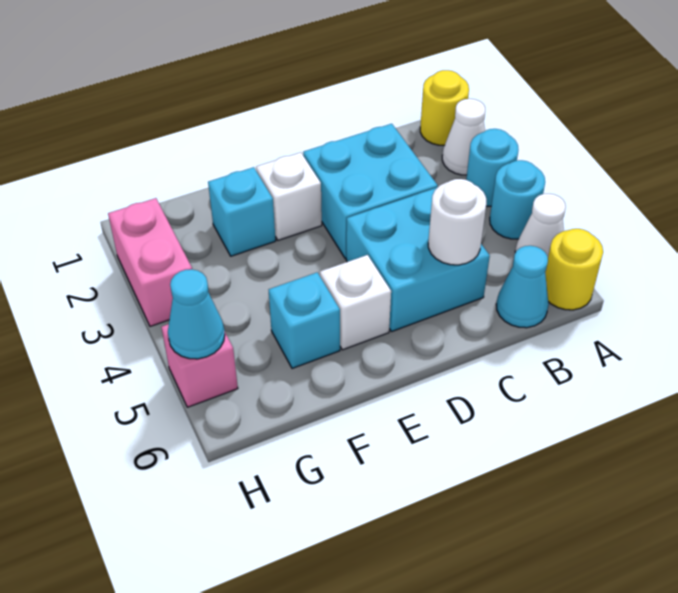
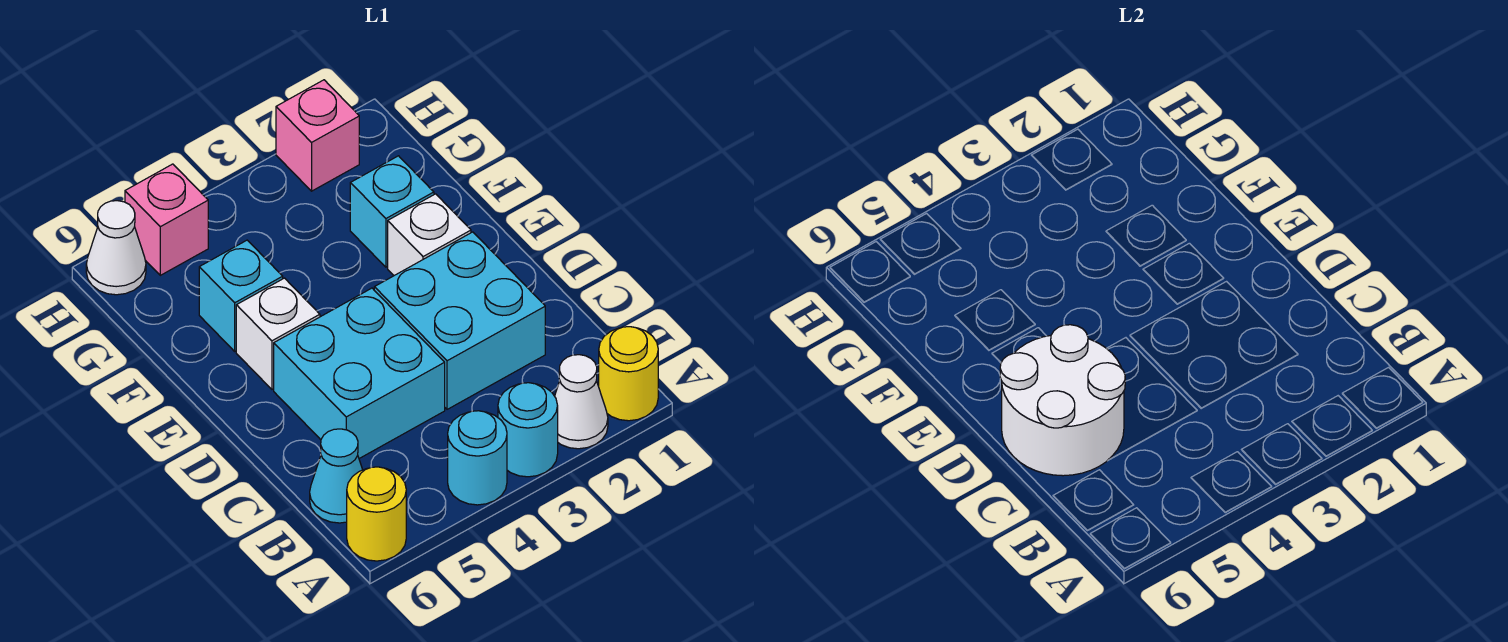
white 1x1 cone [515,194,566,256] -> white 1x1 cone moved to [86,201,146,295]
white 1x1 round brick [428,179,486,265] -> white 2x2 round brick [1000,325,1125,476]
pink 1x2 brick [108,198,192,326] -> pink 1x1 brick [276,80,359,191]
cyan 1x1 cone [168,269,225,359] -> none

